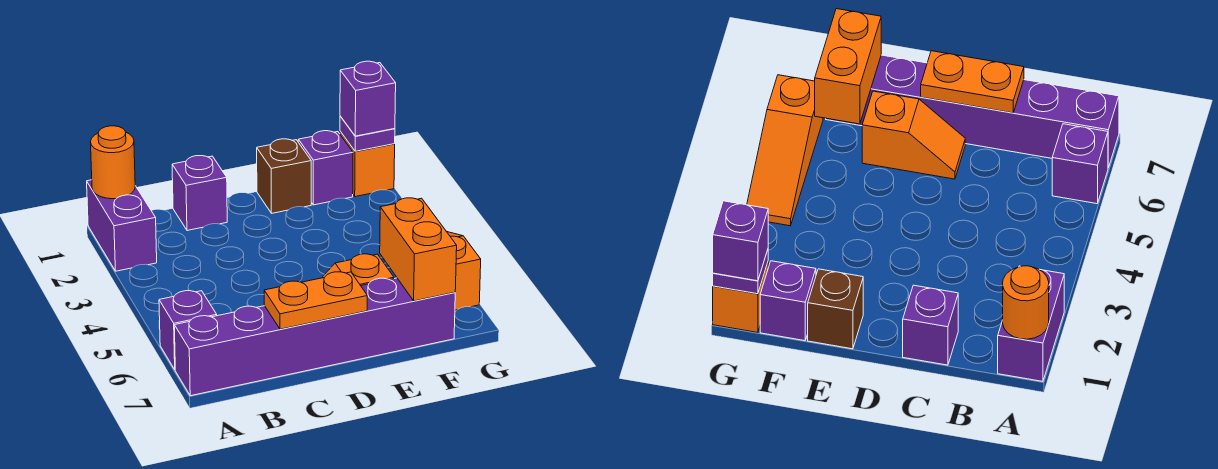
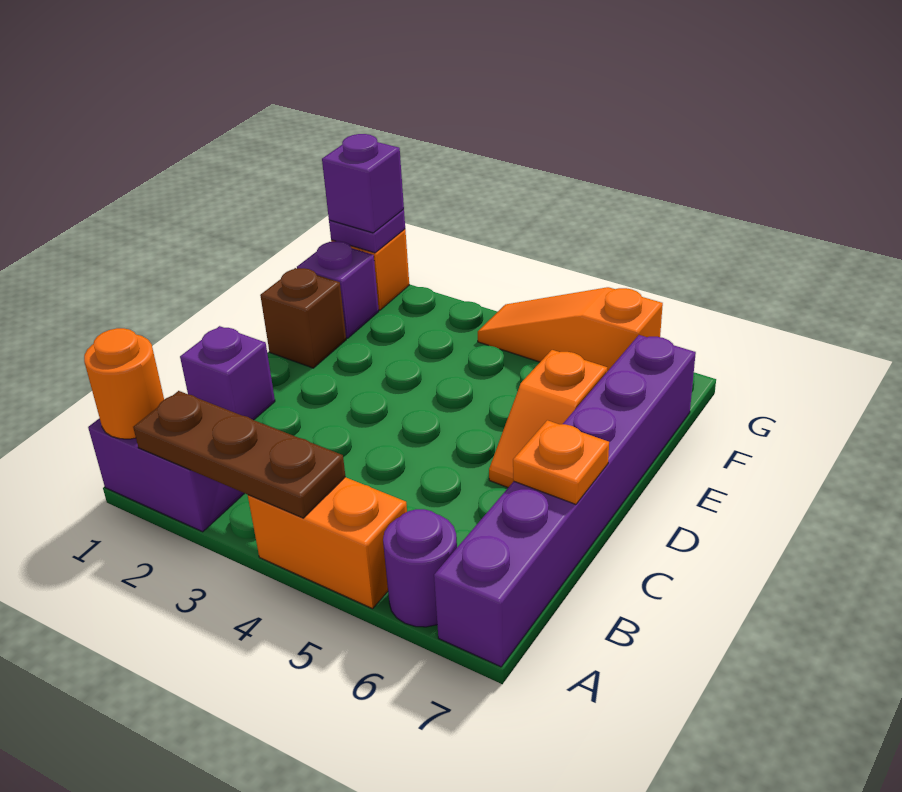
none -> brown 1x3 plate [133,391,345,518]
purple 1x1 brick [159,291,217,369] -> purple 1x1 round brick [383,509,457,627]
orange 1x2 plate [264,272,367,329] -> orange 1x1 plate [513,420,609,504]
orange 1x2 brick [380,198,457,301] -> orange 1x2 brick moved to [248,477,407,609]

